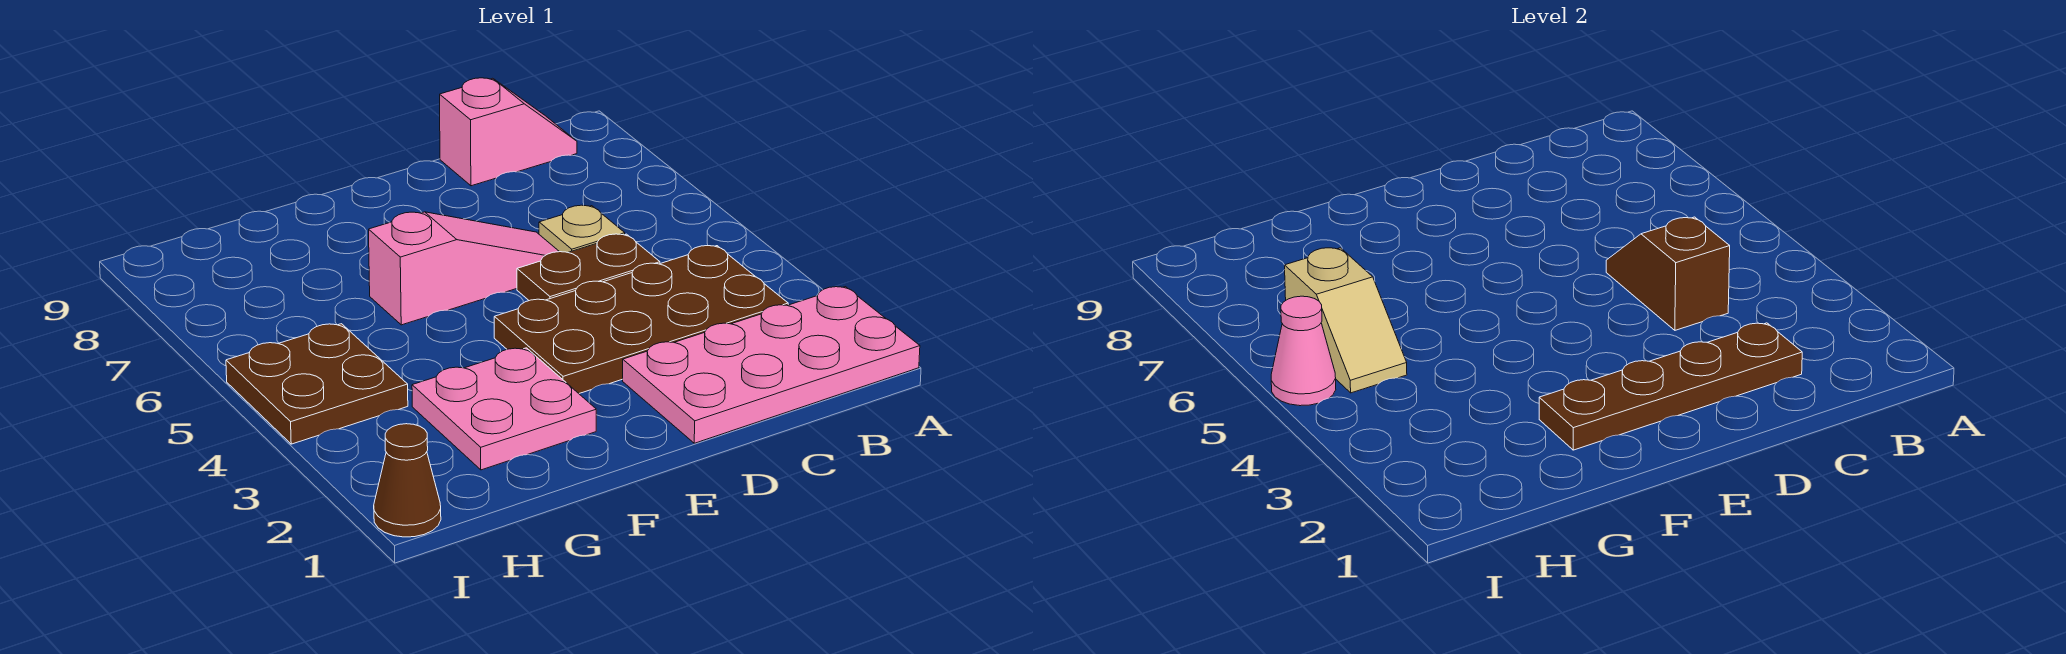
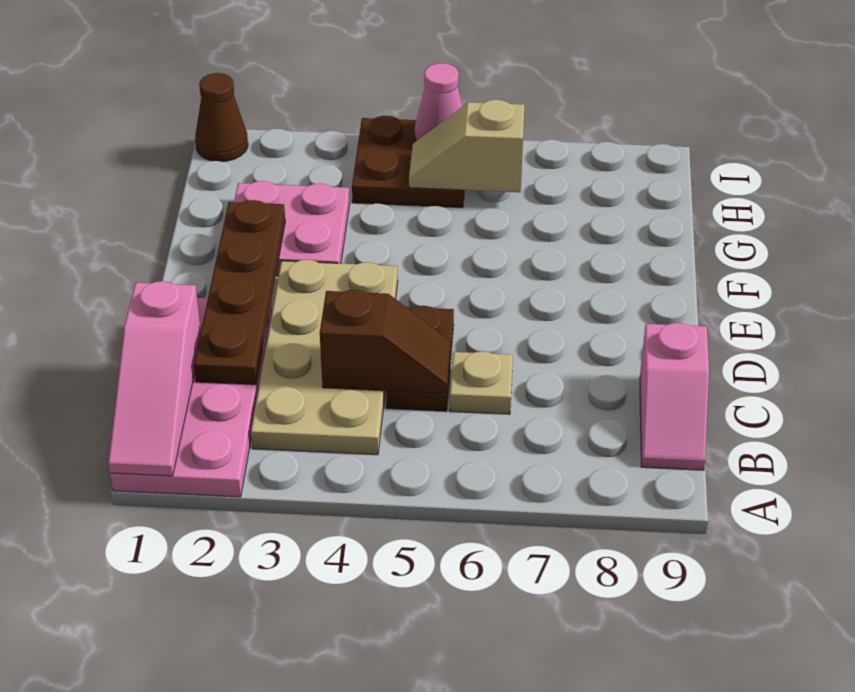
brown 2x4 plate [494,246,788,393] -> tan 2x4 plate [251,260,398,455]
pink 1x3 slope [369,212,559,325] -> pink 1x3 slope moved to [108,281,201,476]

